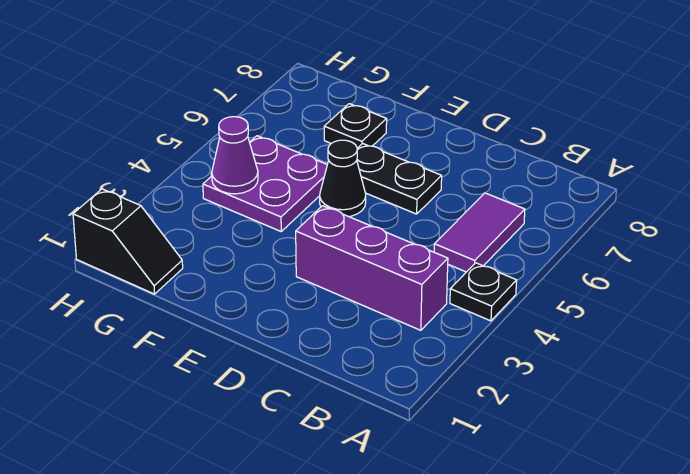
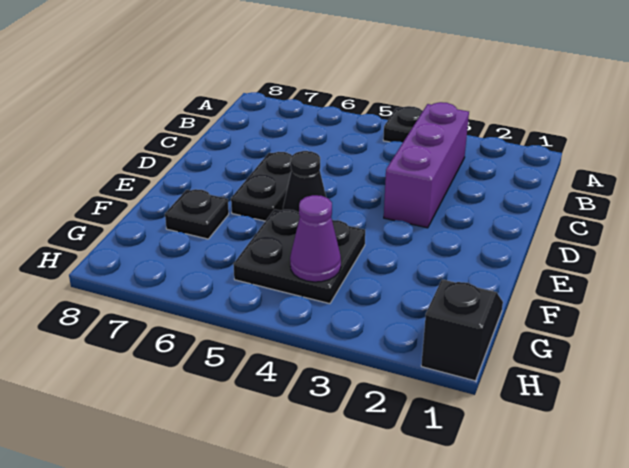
purple 1x2 tile [434,193,525,272] -> none
purple 2x2 plate [203,136,327,231] -> black 2x2 plate [233,209,365,304]

